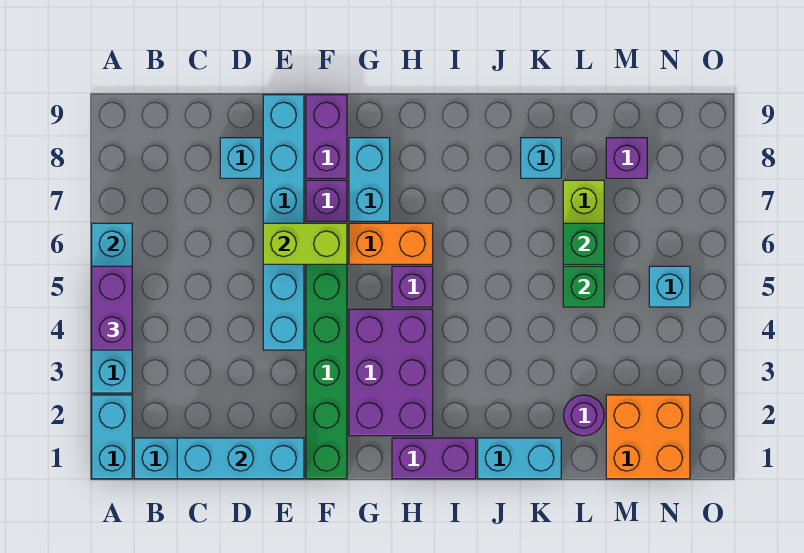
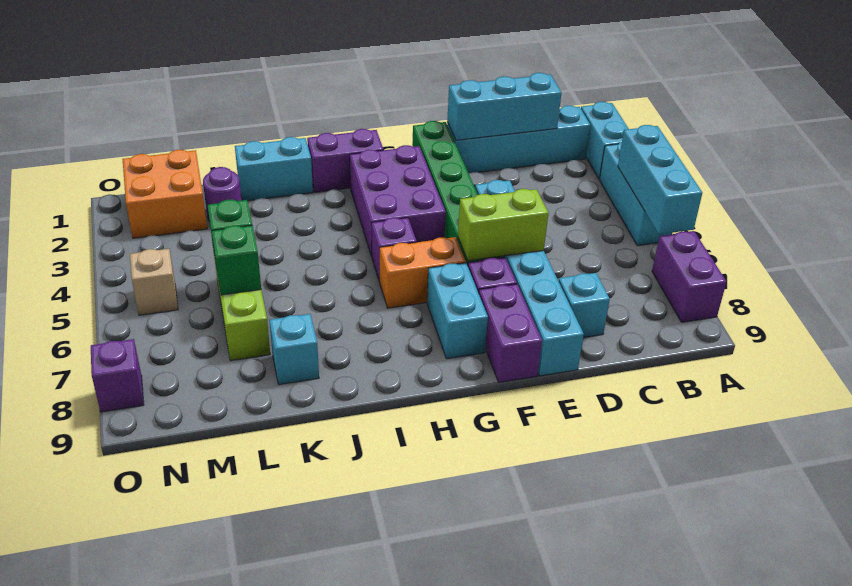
purple 1x2 brick [92,266,132,350] -> purple 1x2 brick moved to [652,231,726,322]
purple 1x1 brick [606,138,647,178] -> purple 1x1 brick moved to [91,339,144,412]
cyan 1x1 brick [649,266,690,307] -> tan 1x1 brick [130,249,178,315]

